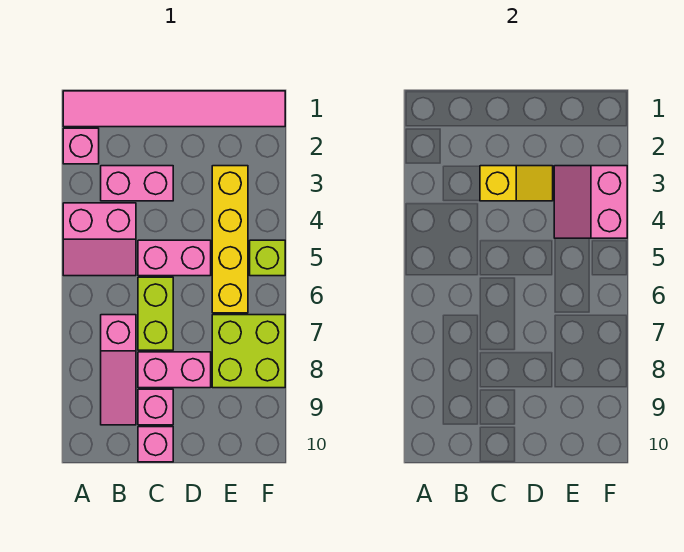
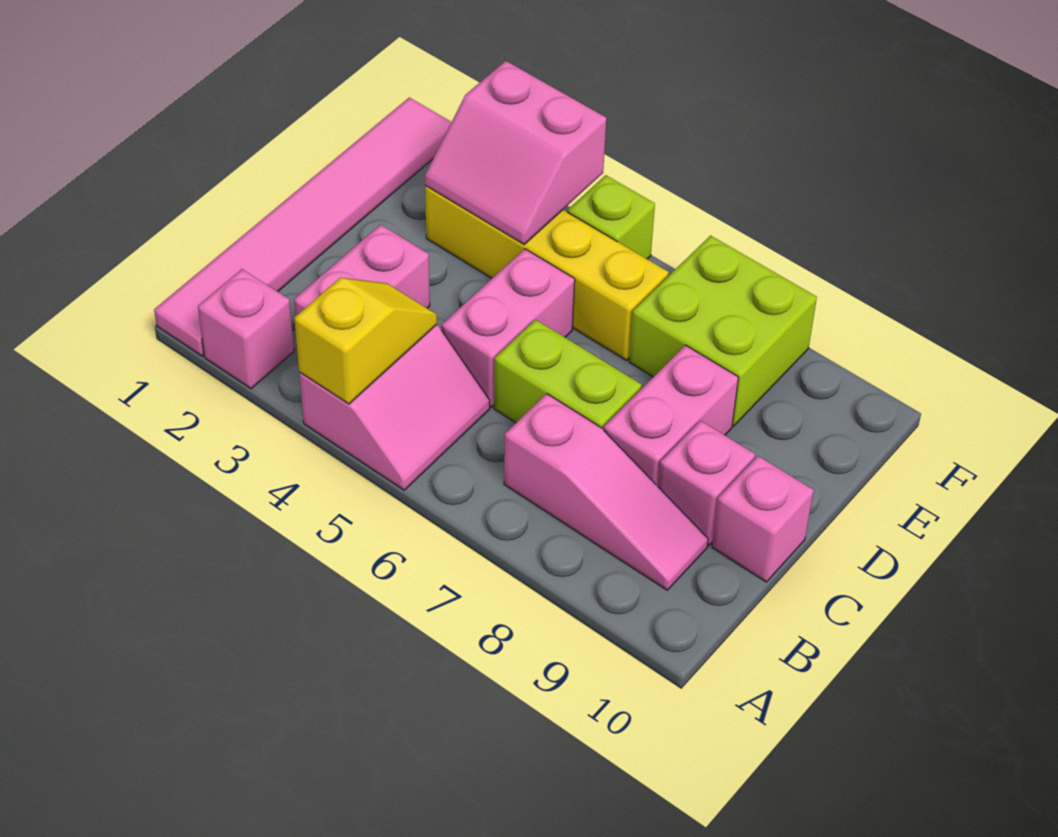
yellow 1x2 slope [480,166,553,201] -> yellow 1x2 slope moved to [294,278,437,404]

